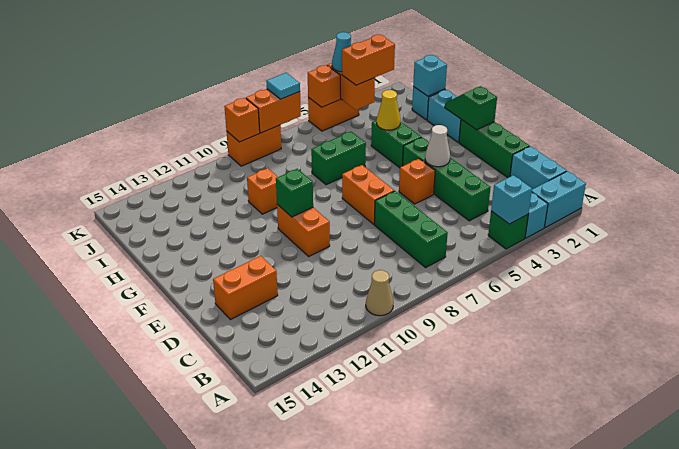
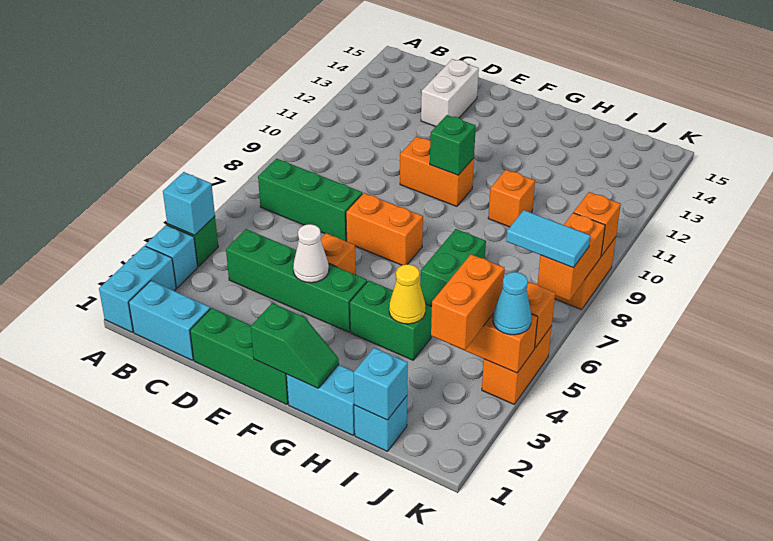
tan 1x1 cone [366,270,393,316] -> none
orange 1x2 brick [213,256,278,320] -> white 1x2 brick [421,59,479,126]
cyan 1x1 tile [266,73,300,99] -> cyan 1x2 tile [506,210,591,268]

